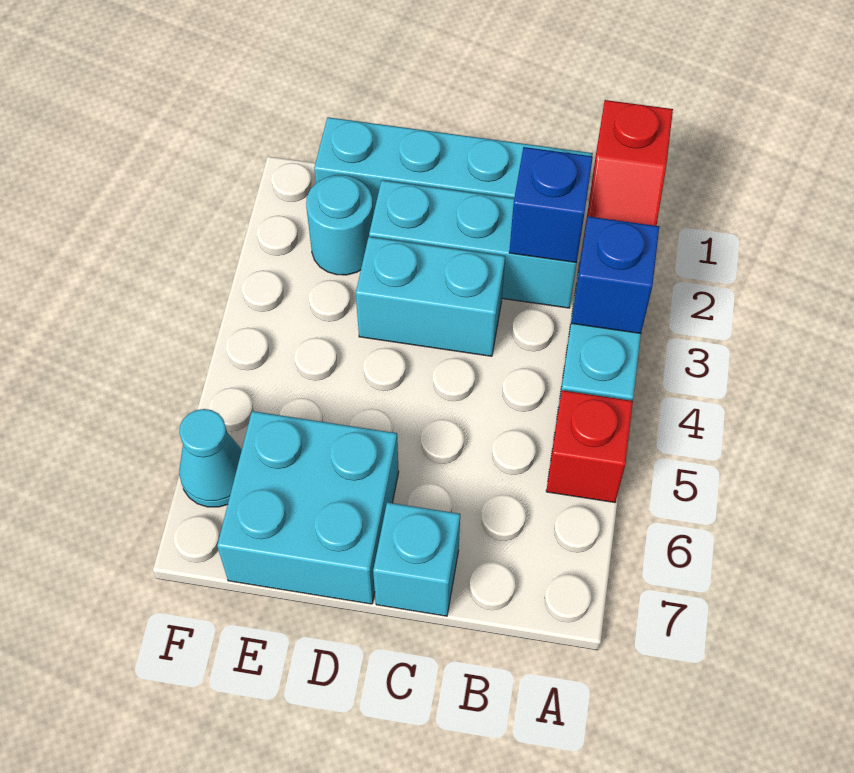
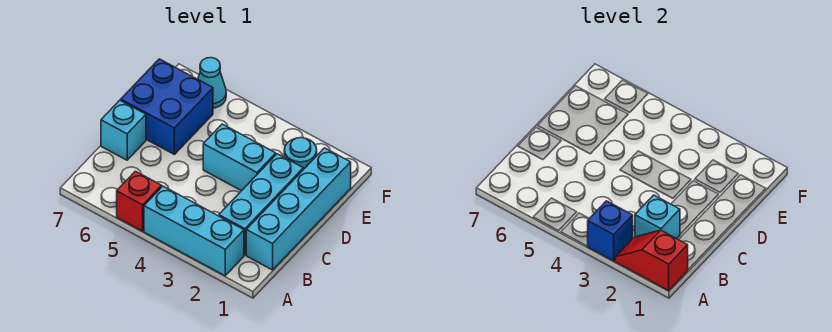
blue 1x1 brick [509,147,593,263] -> cyan 1x1 brick [635,195,680,239]
cyan 1x2 brick [356,237,505,356] -> cyan 1x2 brick turned to [203,124,276,191]
cyan 2x2 brick [217,411,399,604] -> blue 2x2 brick [121,59,213,154]

